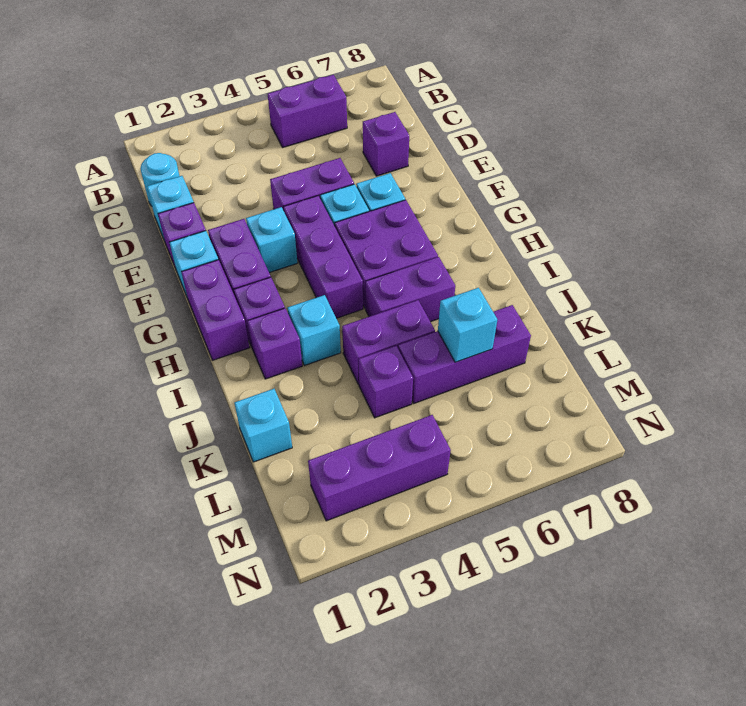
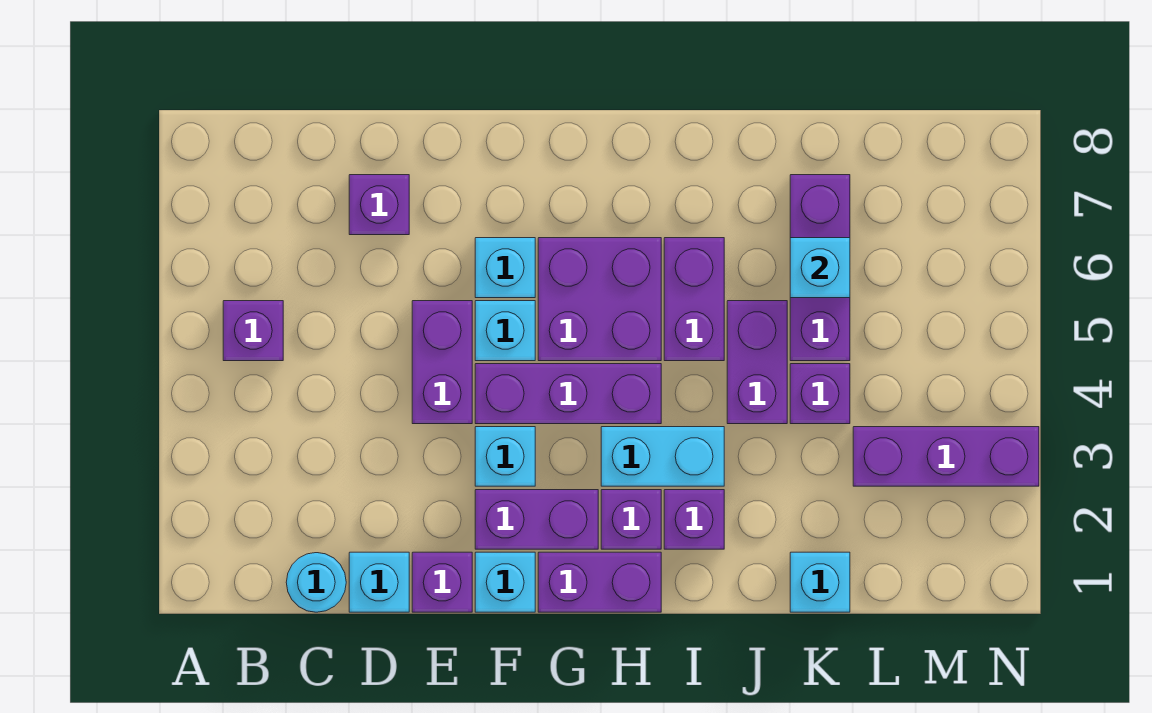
purple 1x2 brick [268,75,347,148] -> purple 1x1 brick [223,301,283,361]
cyan 1x1 brick [287,295,341,365] -> cyan 1x2 brick [601,427,724,486]
purple 1x3 brick [308,415,451,521] -> purple 1x3 brick turned to [853,427,1039,486]

